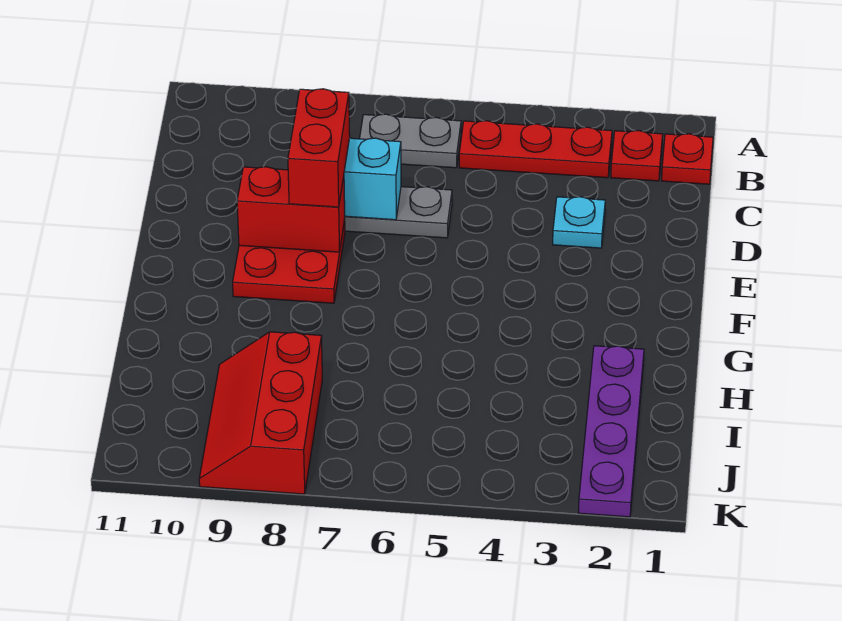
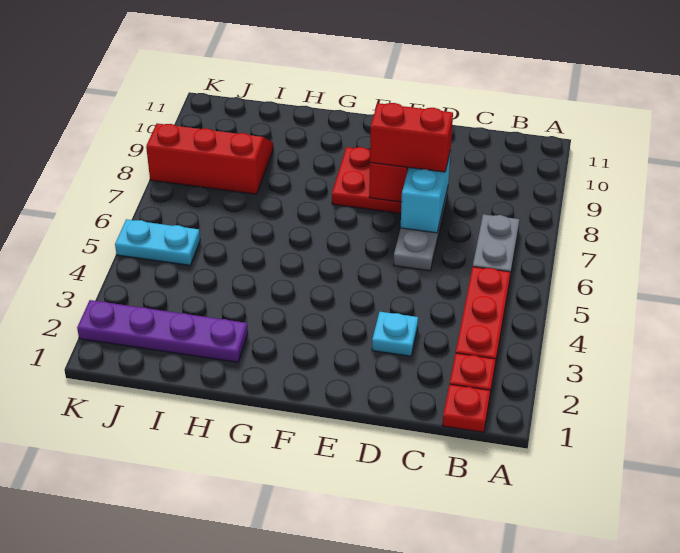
none -> cyan 1x2 plate [115,219,200,265]

